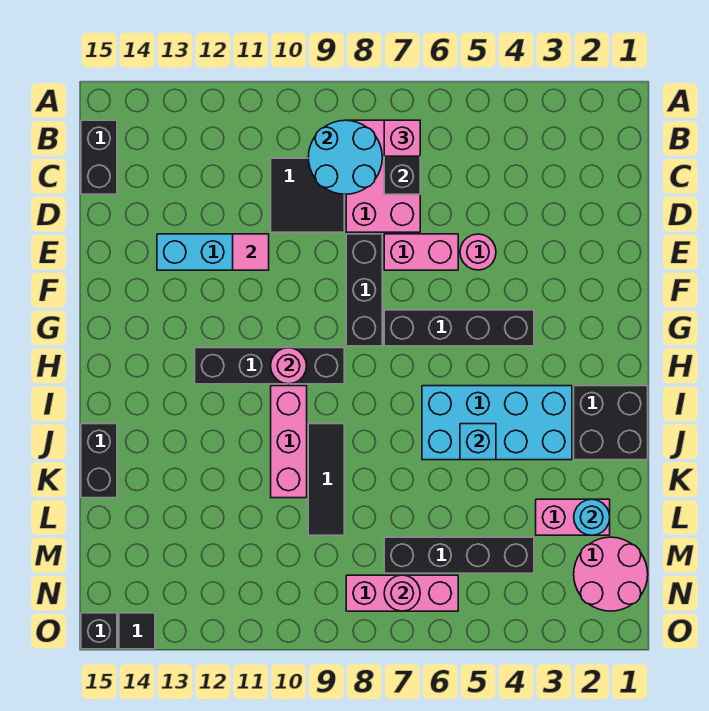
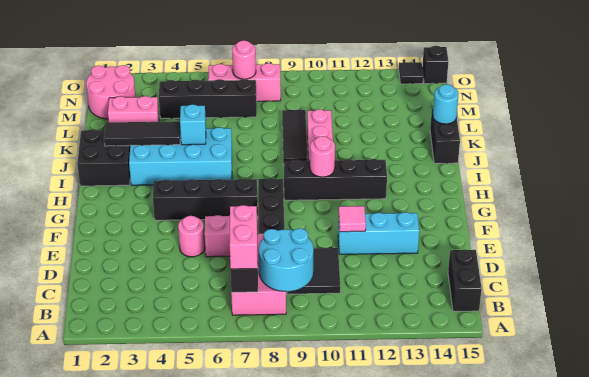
pink 1x1 brick [384,120,420,156] -> pink 1x2 brick [230,205,258,269]
none -> black 1x3 tile [104,121,181,146]
cyan 1x1 round brick [574,499,610,535] -> cyan 1x1 round brick moved to [433,84,459,124]

